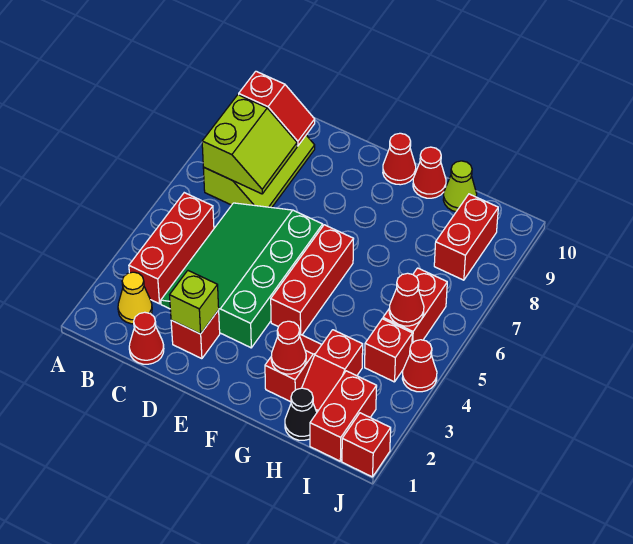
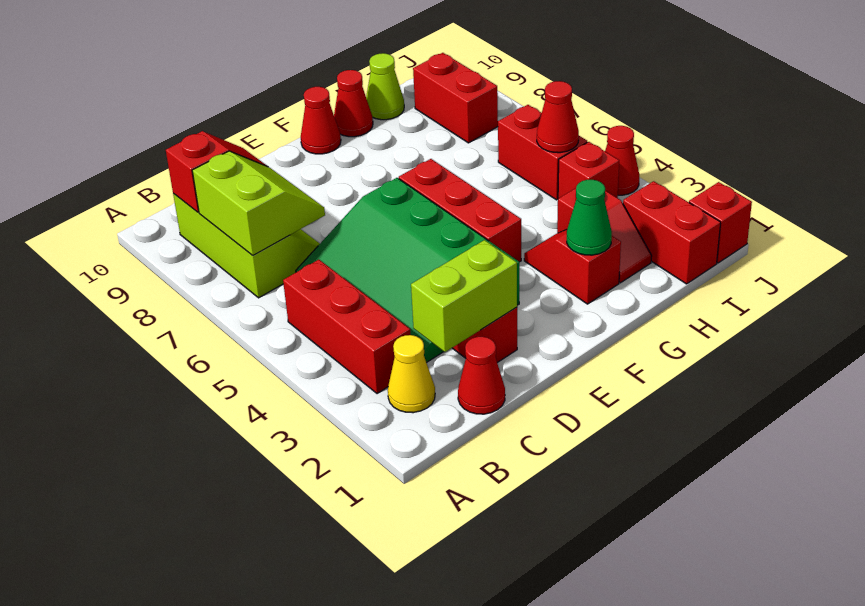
lime 1x1 brick [170,271,219,334] -> lime 1x2 brick [411,240,517,352]
red 1x1 cone [271,321,306,374] -> green 1x1 cone [567,180,612,255]
black 1x1 cone [285,388,317,440] -> none

